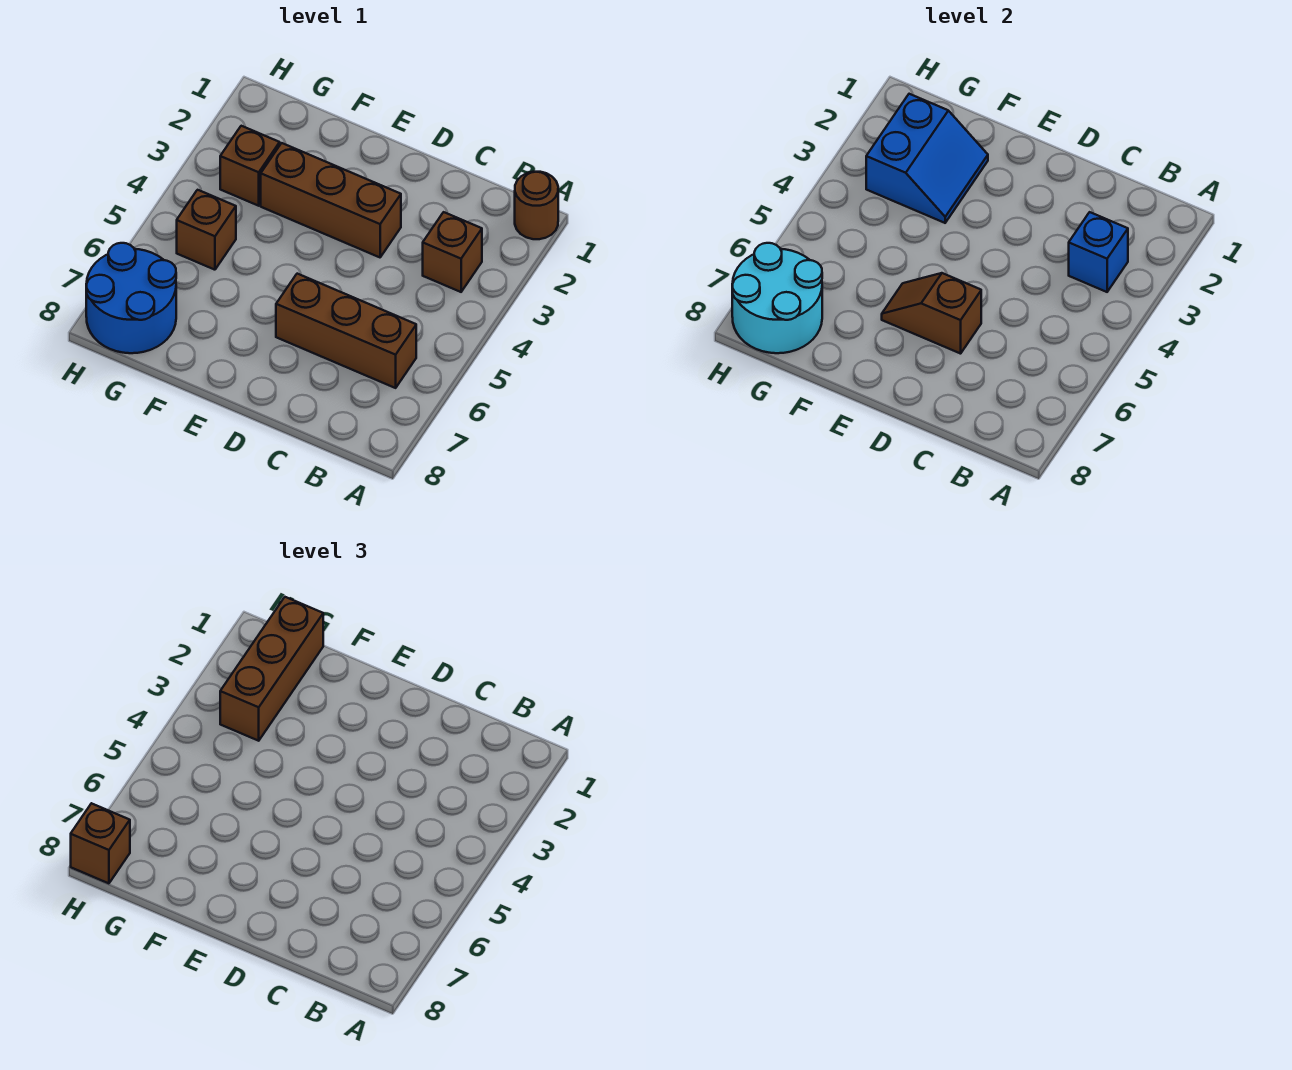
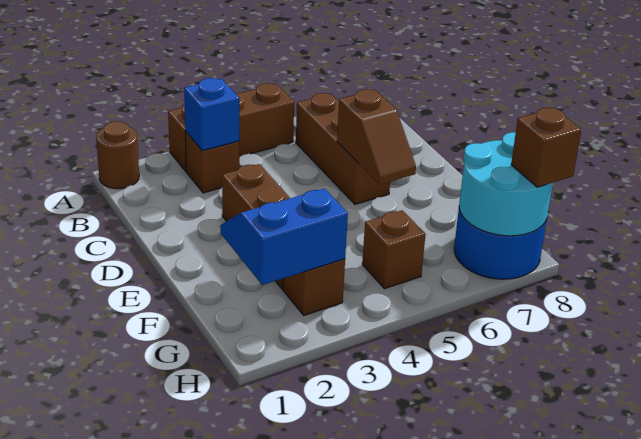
brown 1x3 brick [220,597,323,741] -> brown 1x3 brick moved to [168,83,294,171]

